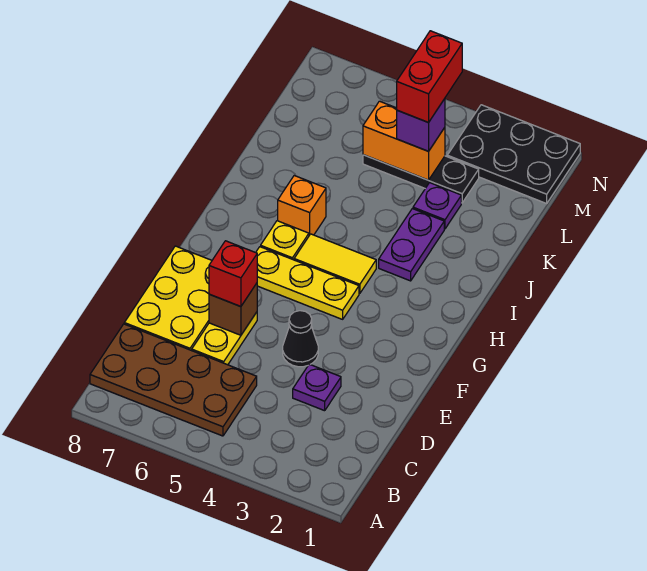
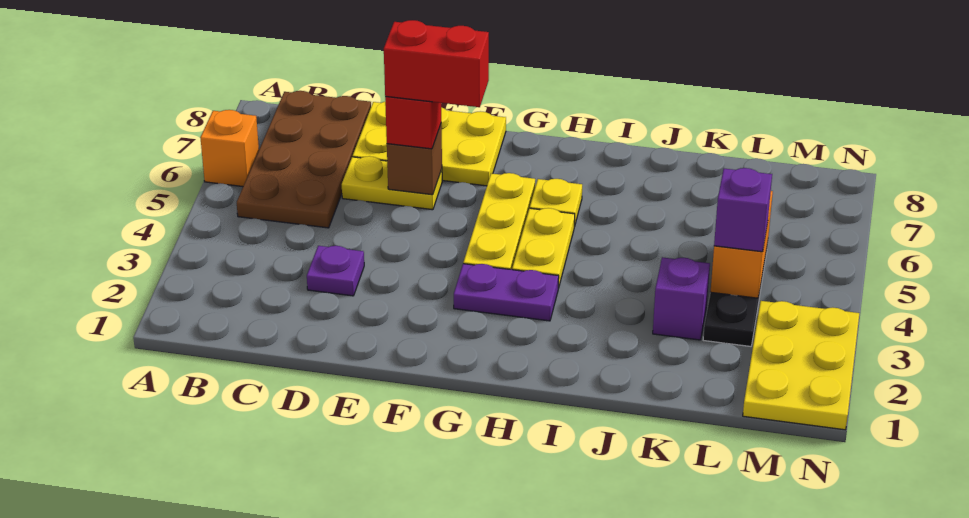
black 1x1 cone [283,311,318,367] -> none
yellow 1x2 tile [294,234,376,294] -> yellow 1x2 plate [512,208,575,288]
purple 1x2 plate [379,209,444,281] -> purple 1x2 plate moved to [454,264,559,321]
orange 1x1 brick [278,176,326,235] -> orange 1x1 brick moved to [200,110,259,187]
purple 1x1 plate [413,183,461,229] -> purple 1x1 brick [653,257,710,340]
red 1x2 brick [397,31,462,122] -> red 1x2 brick moved to [384,20,489,107]
black 2x3 plate [447,105,580,203] -> yellow 2x3 plate [743,301,859,430]

